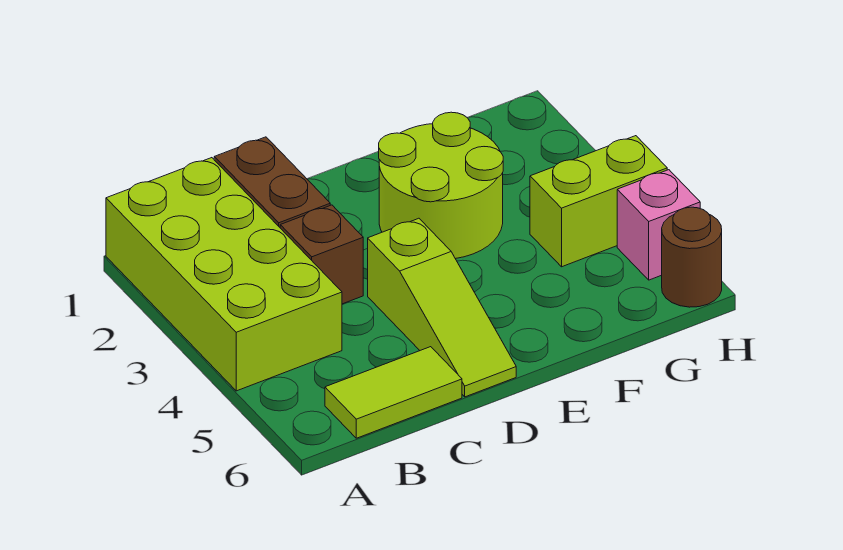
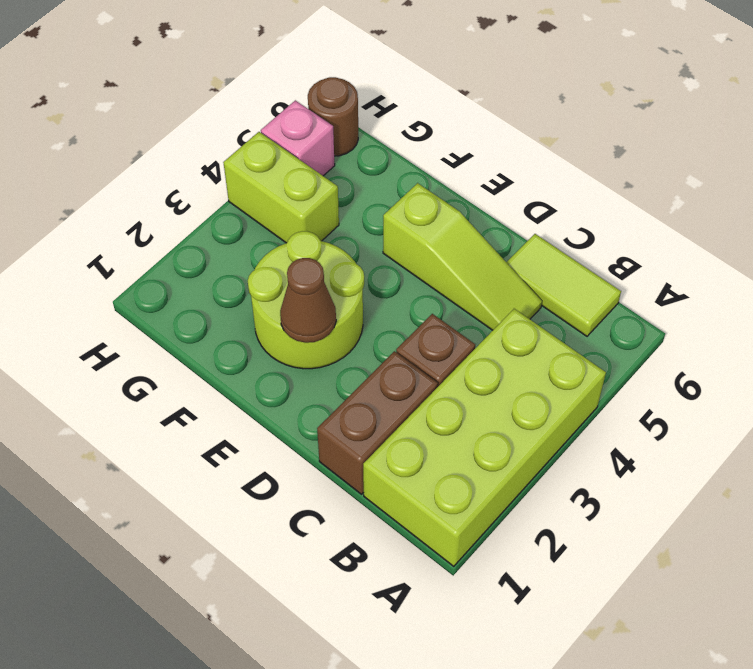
lime 1x3 slope [368,218,516,397] -> lime 1x3 slope turned to [383,183,542,330]
none -> brown 1x1 cone [280,258,336,343]

